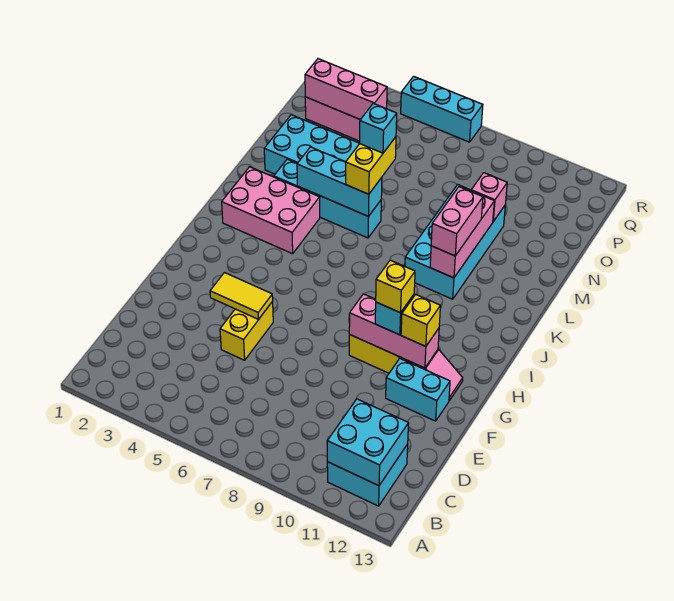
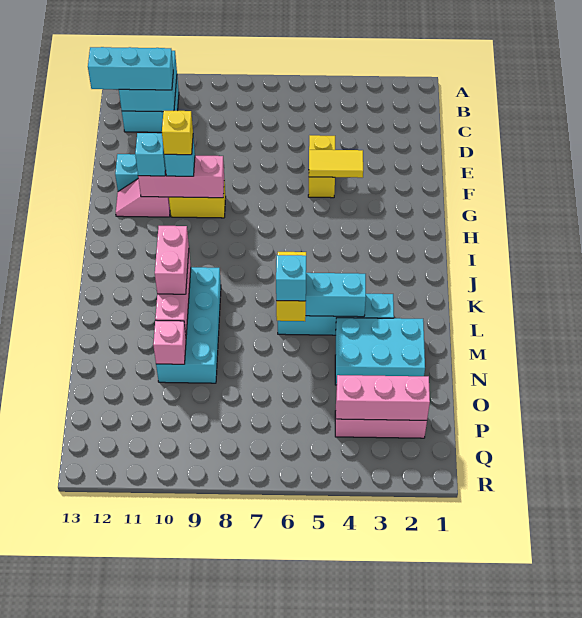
yellow 1x1 brick [401,294,440,347] -> cyan 1x1 brick [135,133,166,176]
pink 2x3 brick [222,167,320,254] -> none
cyan 1x3 brick [401,76,483,142] -> cyan 1x3 brick moved to [88,47,173,90]

